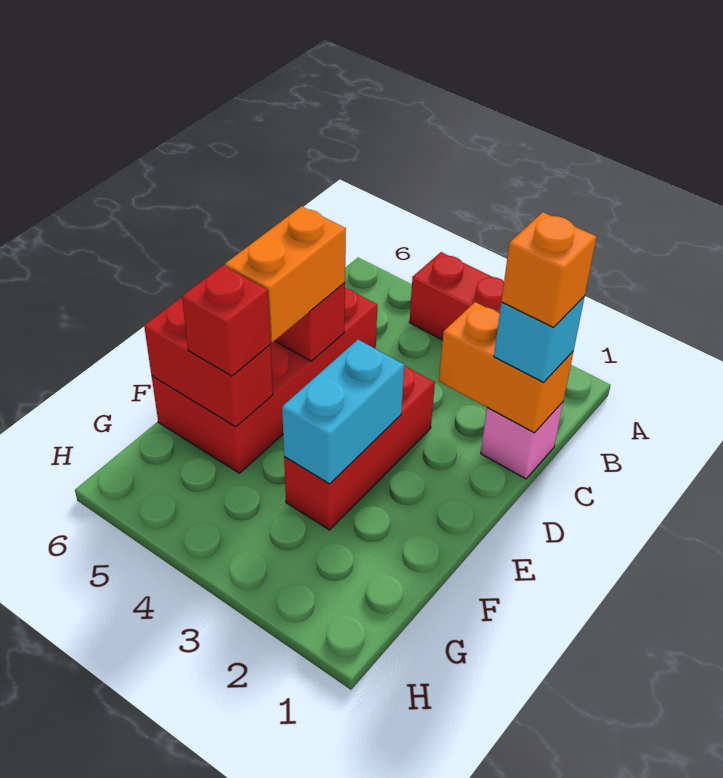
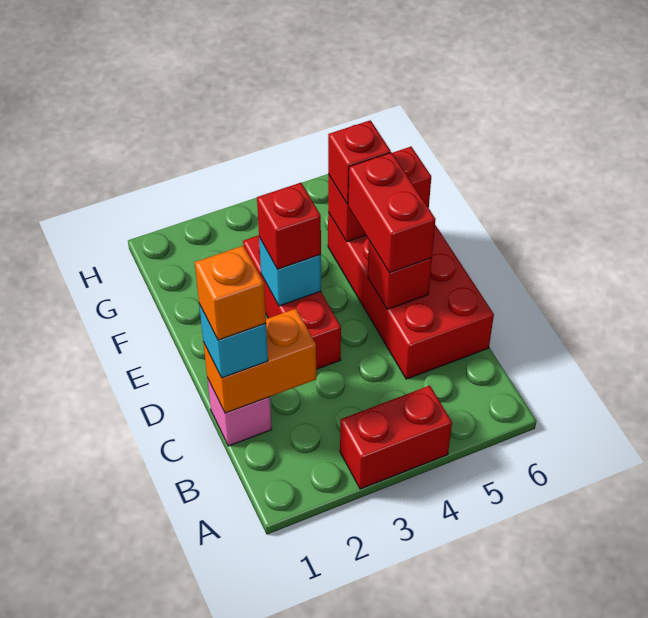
orange 1x2 brick [225,206,346,342] -> red 1x2 brick [348,152,435,273]
cyan 1x2 brick [282,340,404,484] -> cyan 1x1 brick [259,237,321,306]
none -> red 1x1 brick [257,183,321,269]

